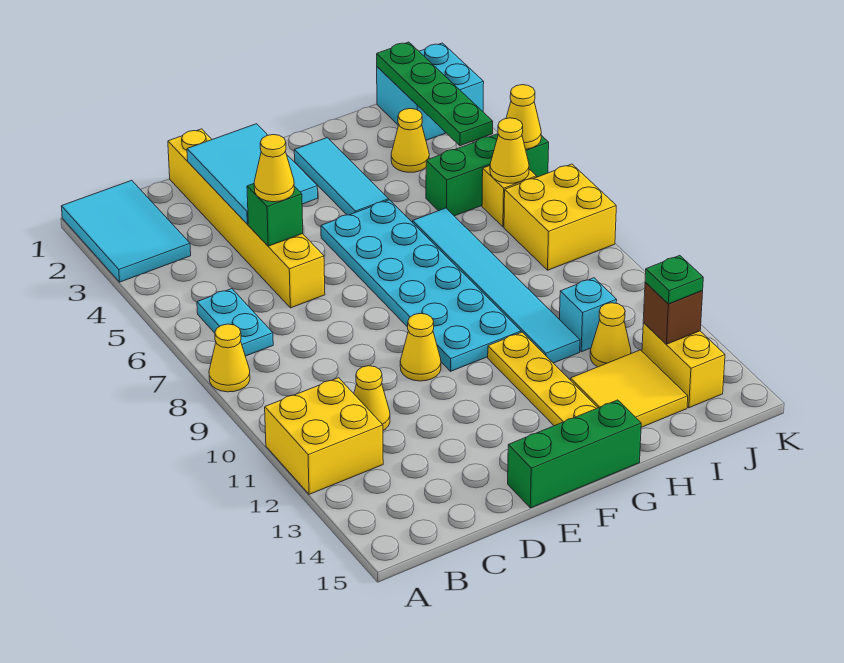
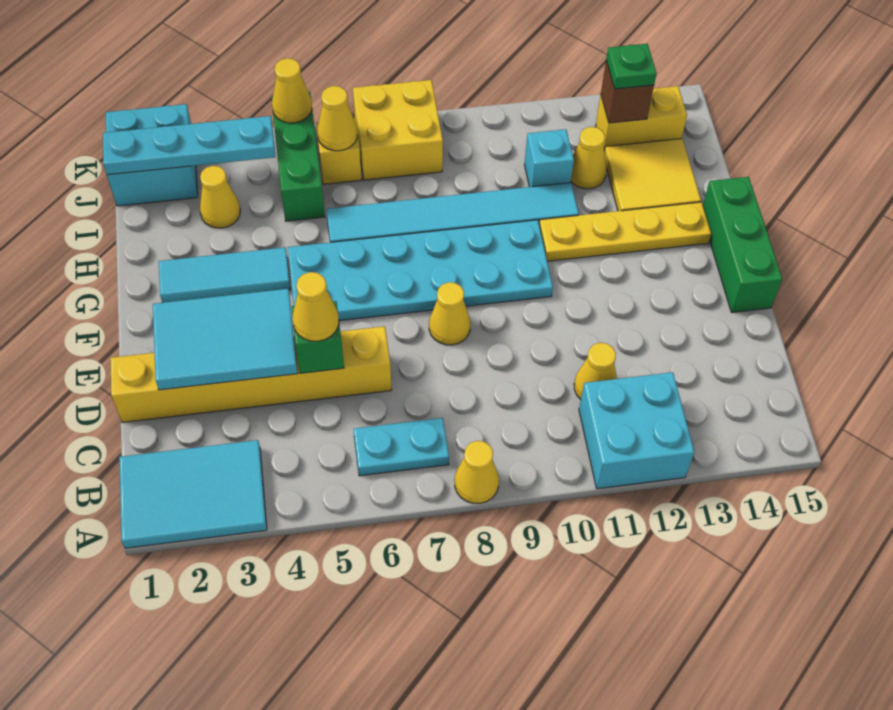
yellow 2x2 brick [265,378,383,494] -> cyan 2x2 brick [579,372,694,489]
yellow 1x1 cone [400,313,441,381] -> yellow 1x1 cone moved to [429,282,470,345]
green 1x4 plate [377,42,493,146] -> cyan 1x4 plate [103,116,275,175]

